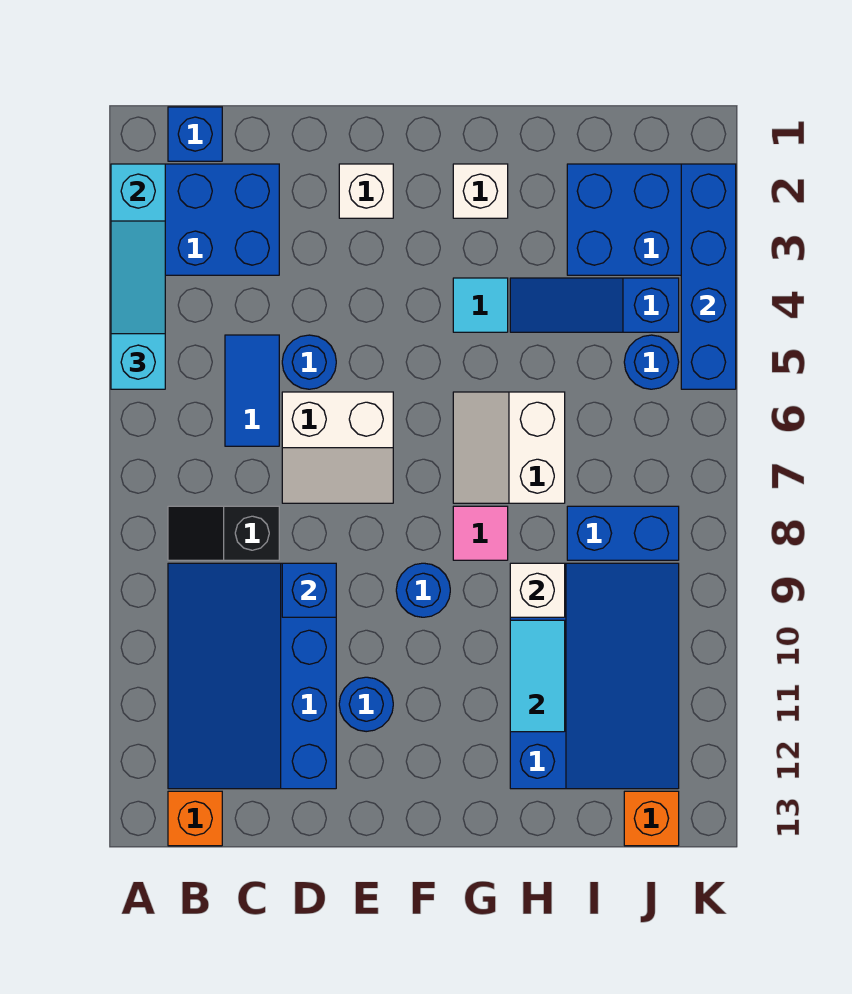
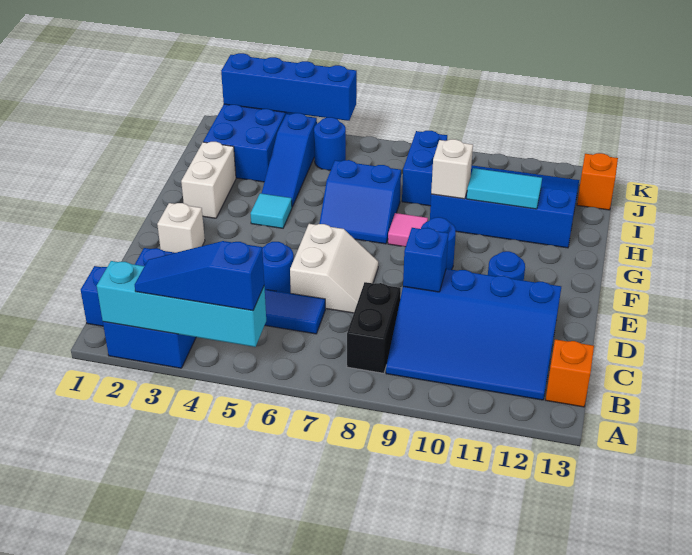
cyan 1x3 slope [111,221,165,389] -> blue 1x3 slope [135,241,264,311]
black 1x2 slope [168,506,279,560] -> black 1x2 brick [347,282,401,373]
white 1x1 brick [453,164,508,218] -> white 1x2 brick [181,142,236,218]
white 2x2 slope [453,392,565,503] -> blue 2x2 slope [319,160,401,244]

